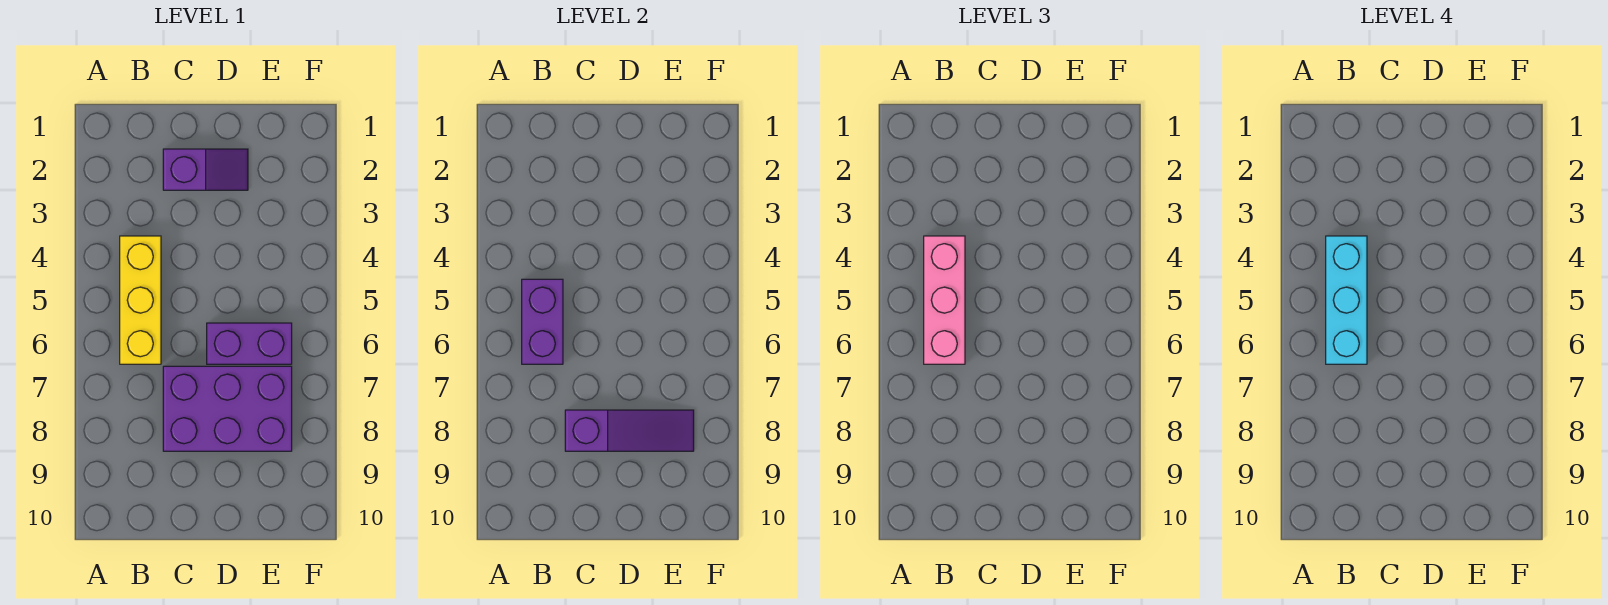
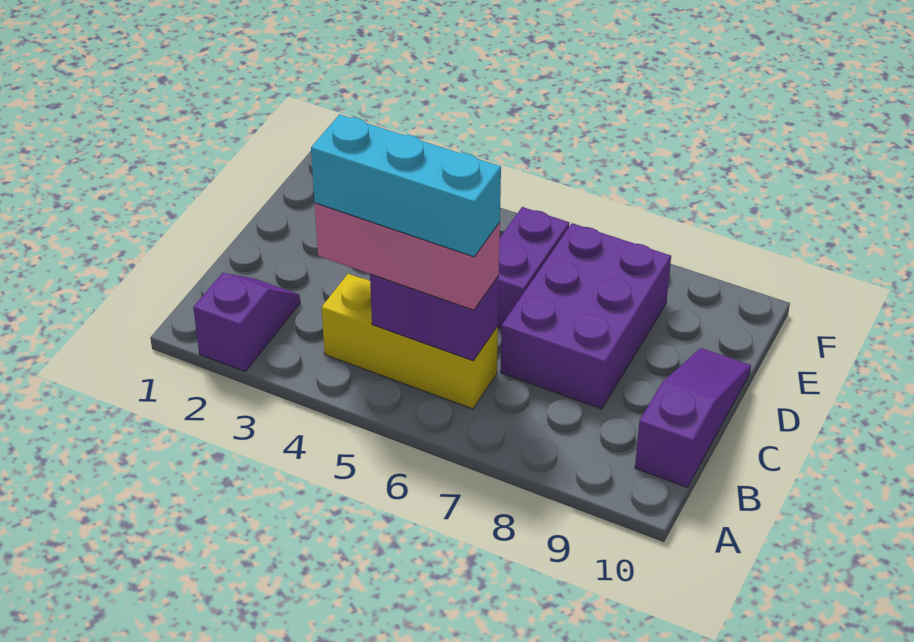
purple 1x2 slope [163,149,248,190] -> purple 1x2 slope moved to [193,273,300,372]
purple 1x3 slope [565,410,694,451] -> purple 1x3 slope moved to [635,348,751,487]

